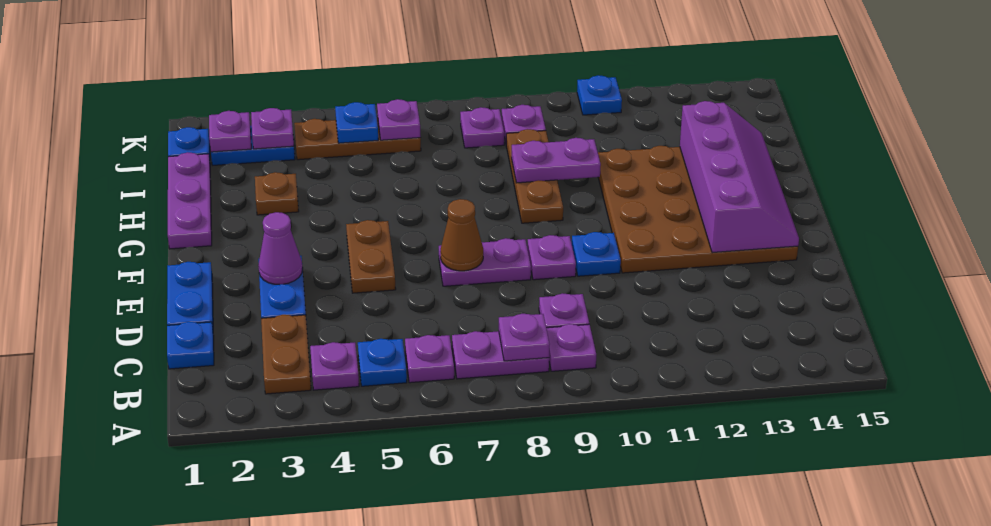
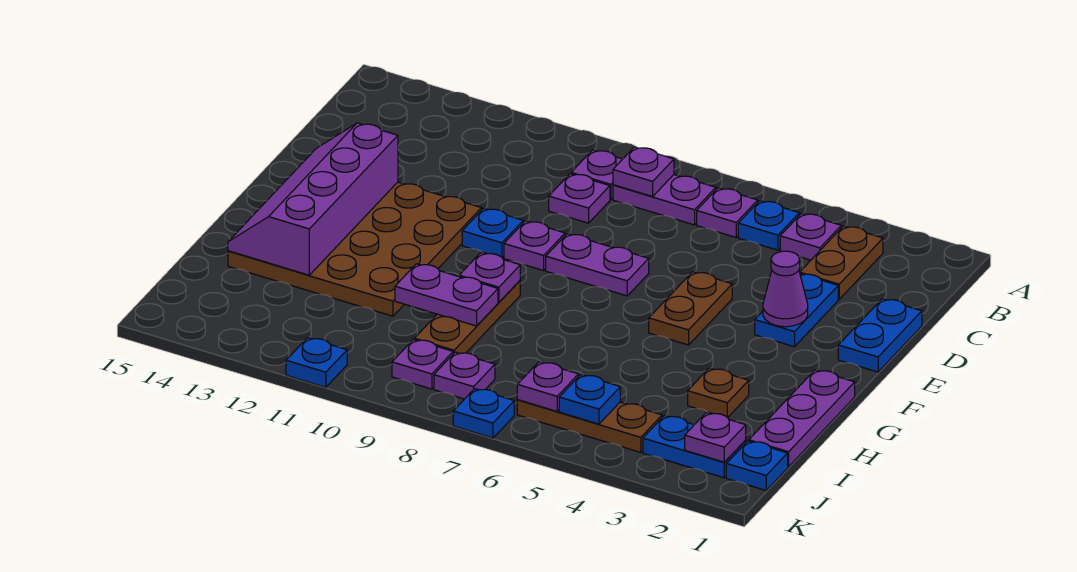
blue 1x1 plate [167,322,214,369] -> blue 1x1 plate moved to [453,389,514,438]
brown 1x1 cone [440,199,483,271] -> none
purple 1x1 plate [251,108,294,149] -> purple 1x1 plate moved to [459,253,520,302]

